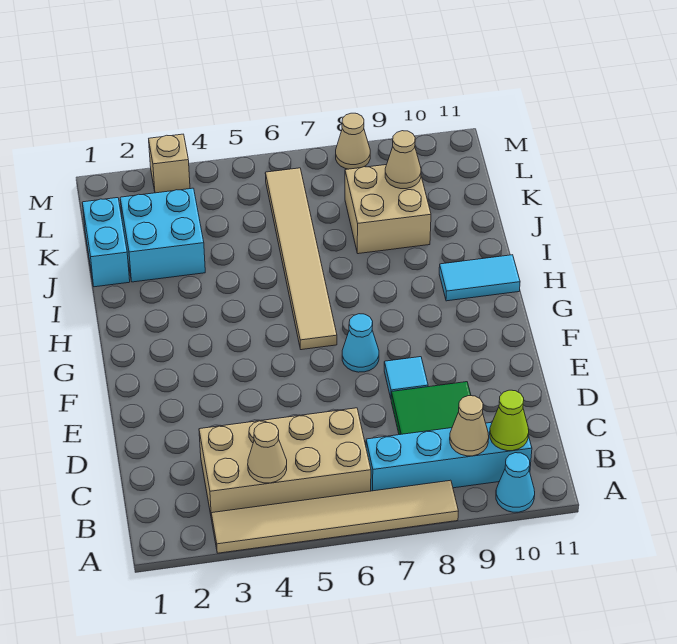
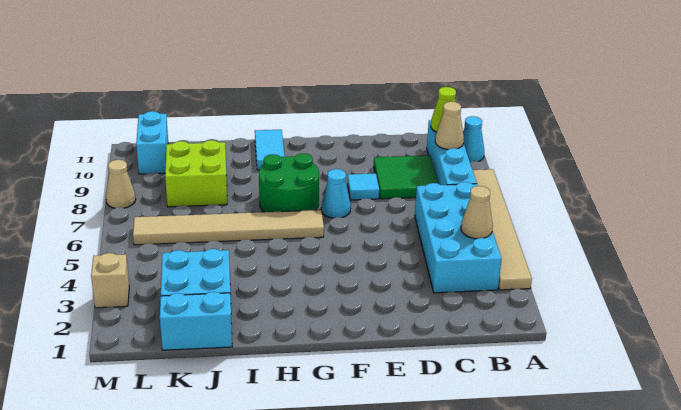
tan 2x4 brick [199,408,371,520] -> cyan 2x4 brick [415,182,501,293]
none -> green 2x2 round brick [259,153,319,212]
tan 2x2 brick [345,165,431,254] -> lime 2x2 brick [165,140,227,207]
tan 1x1 cone [385,131,421,189] -> none
none -> cyan 1x2 brick [136,111,168,174]

